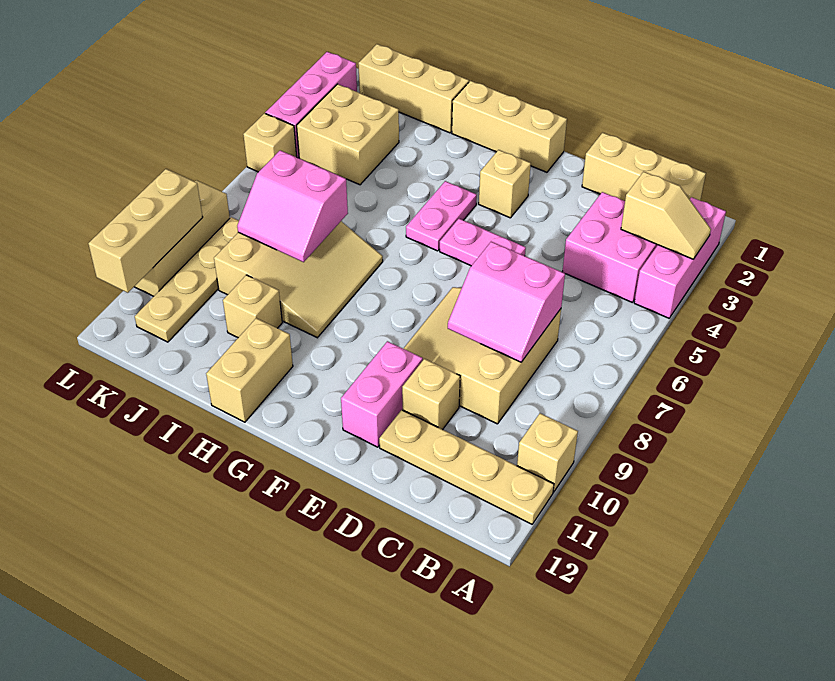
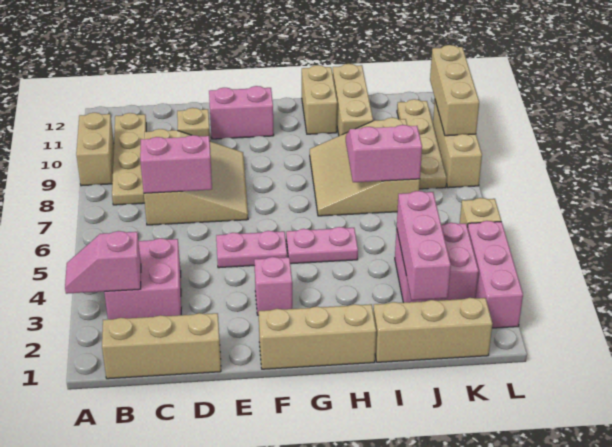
pink 1x3 brick [634,197,726,318] -> pink 1x3 brick moved to [397,191,451,300]
tan 1x2 slope [621,172,711,259] -> pink 1x2 slope [65,231,141,294]
tan 1x1 brick [517,413,578,492] -> tan 1x2 brick [76,113,114,186]
tan 1x4 plate [379,410,554,524] -> tan 1x4 plate turned to [112,113,146,205]
pink 1x2 brick [341,341,423,447] -> pink 1x2 brick turned to [209,86,274,139]
tan 1x1 brick [479,150,531,218] -> pink 1x1 brick [254,257,292,315]
pink 1x2 plate [406,181,477,251] -> pink 1x2 plate turned to [286,227,358,264]
tan 1x1 brick [223,275,282,338] -> tan 1x3 brick [333,64,373,136]
tan 2x2 brick [297,84,399,185] -> pink 2x2 brick [395,223,479,303]

